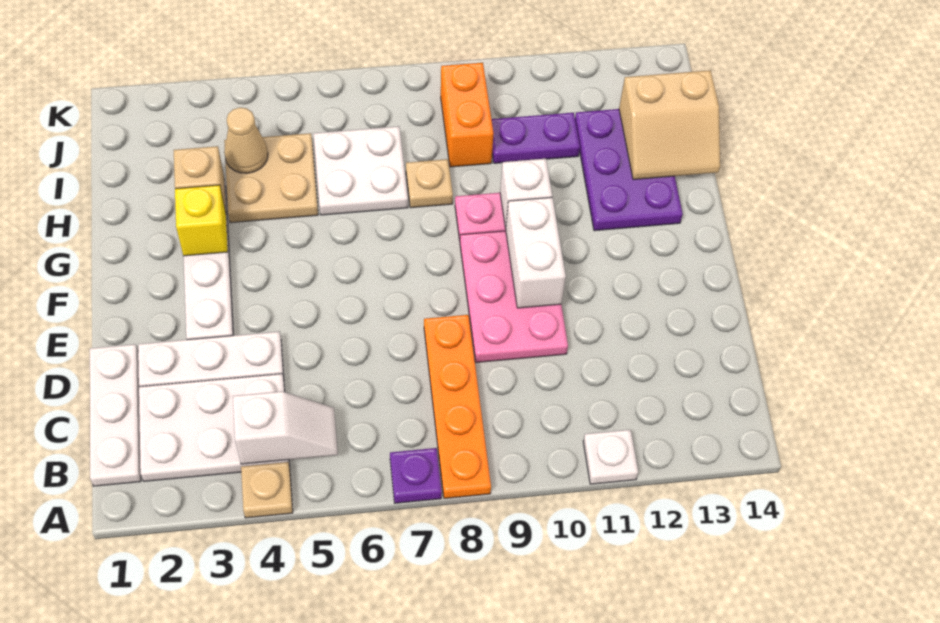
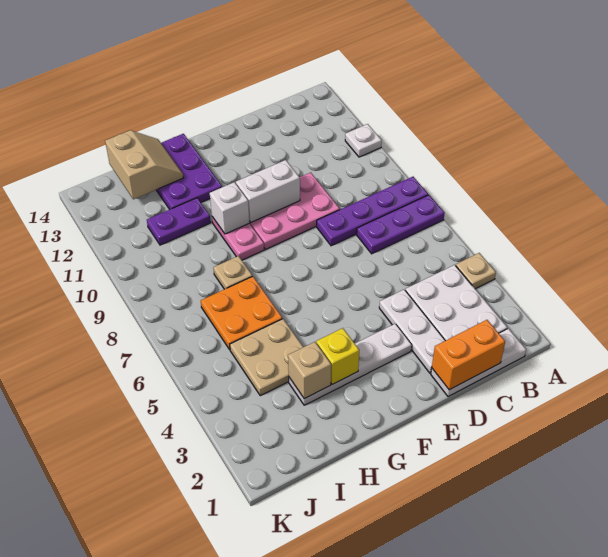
purple 1x1 plate [390,448,442,503] -> purple 1x3 plate [357,195,445,254]
orange 1x4 plate [424,315,491,498] -> purple 1x4 plate [317,177,428,246]
white 1x2 slope [233,391,338,464] -> none
purple 2x3 plate [575,109,683,231] -> purple 2x3 plate turned to [156,134,222,209]
white 2x2 plate [313,126,408,215] -> orange 2x2 plate [201,276,282,350]
tan 1x1 cone [224,108,268,173] -> none
orange 1x2 brick [441,63,494,167] -> orange 1x2 brick moved to [432,320,505,390]
purple 1x2 plate [492,113,580,163] -> purple 1x2 plate turned to [147,198,211,245]

